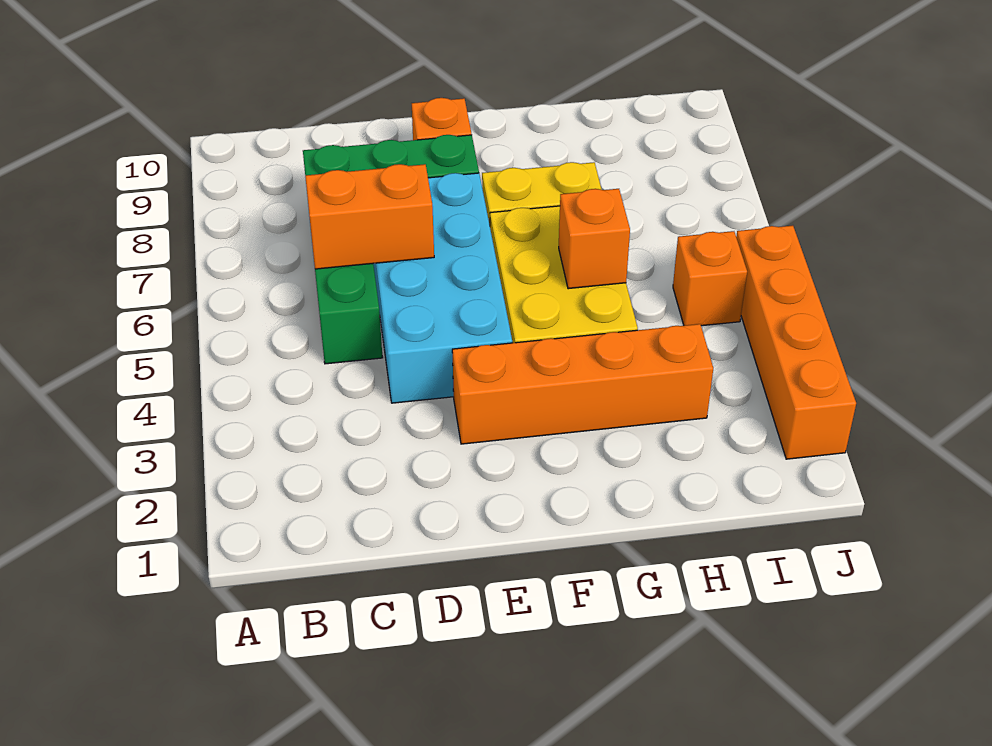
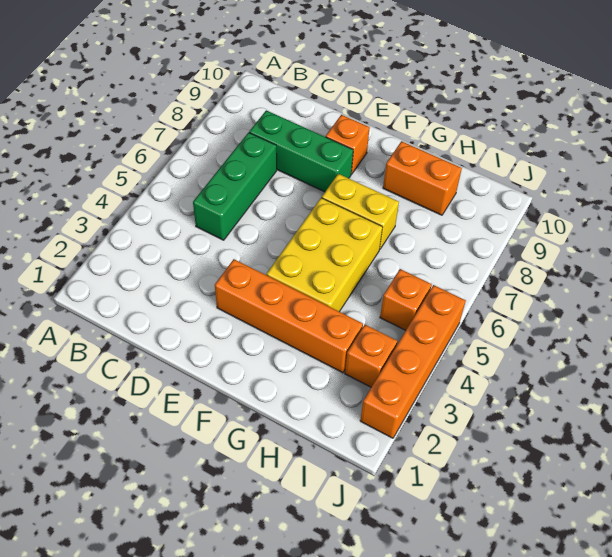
orange 1x2 brick [305,164,434,269] -> orange 1x2 brick moved to [383,141,462,215]
cyan 2x4 brick [373,173,512,403] -> none
orange 1x1 brick [559,189,630,289] -> orange 1x1 brick moved to [345,325,397,387]

